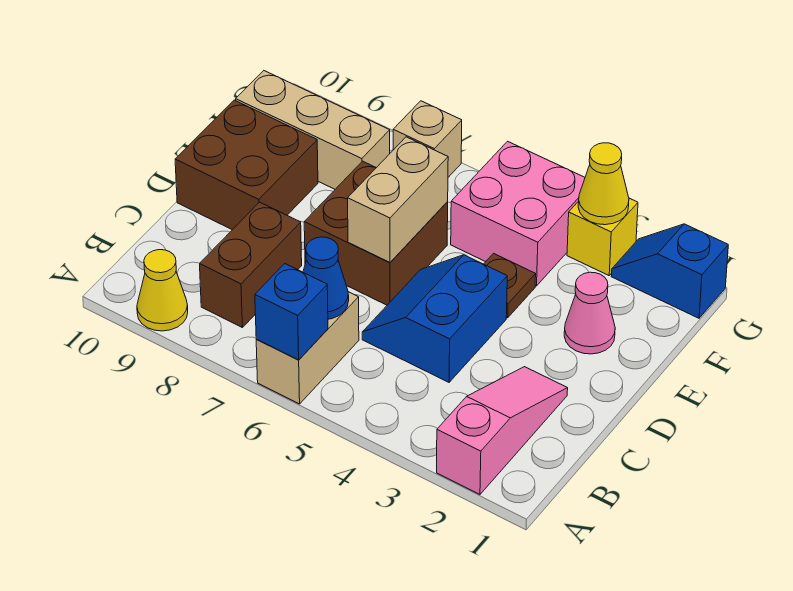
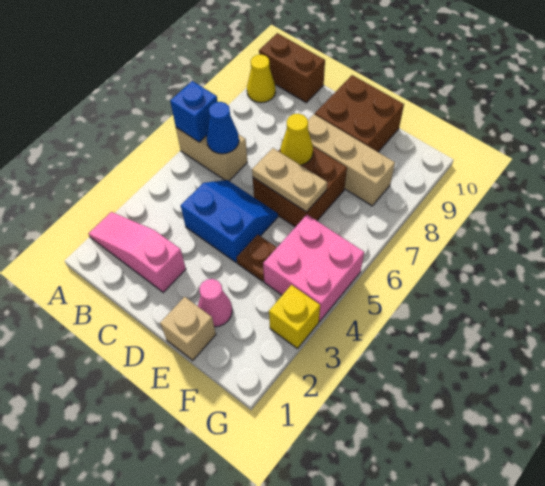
pink 1x3 slope [437,367,568,494] -> pink 1x3 slope turned to [89,212,186,292]
brown 1x2 brick [200,202,302,328] -> brown 1x2 brick moved to [259,33,325,102]
tan 1x2 brick [348,137,448,262] -> tan 1x2 plate [252,148,327,212]
tan 1x3 brick [236,71,390,189] -> tan 1x3 brick turned to [308,114,395,206]
blue 1x2 slope [611,224,728,318] -> none
yellow 1x1 cone [578,143,629,225] -> yellow 1x1 cone moved to [281,114,313,165]
tan 1x1 brick [393,101,462,177] -> tan 1x1 brick moved to [160,297,216,360]

